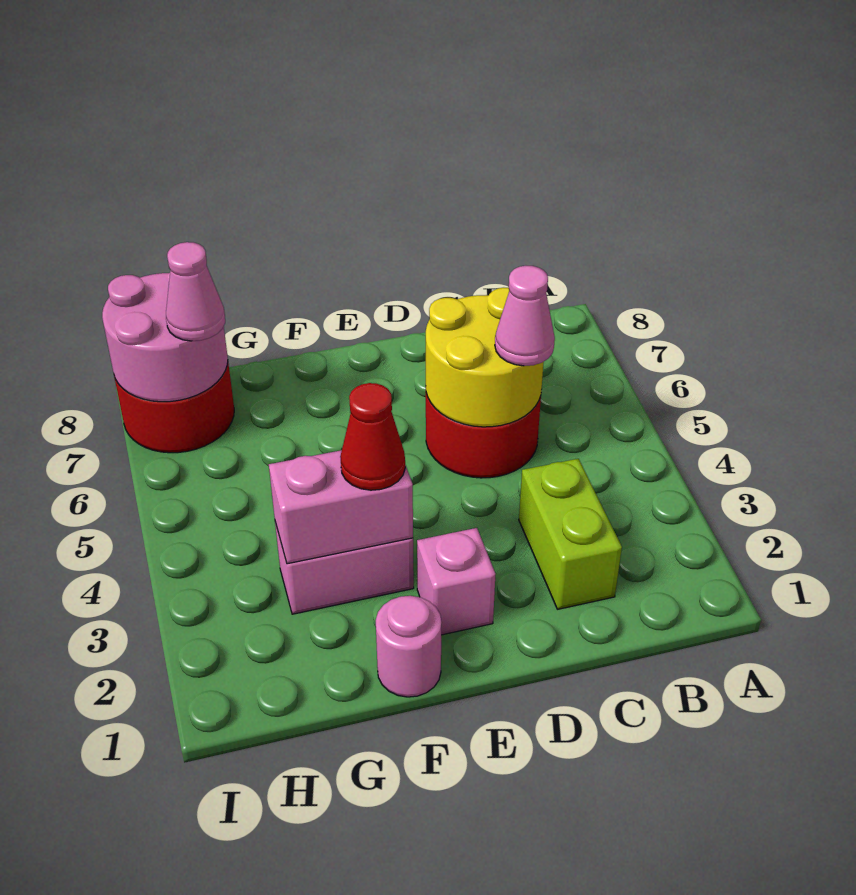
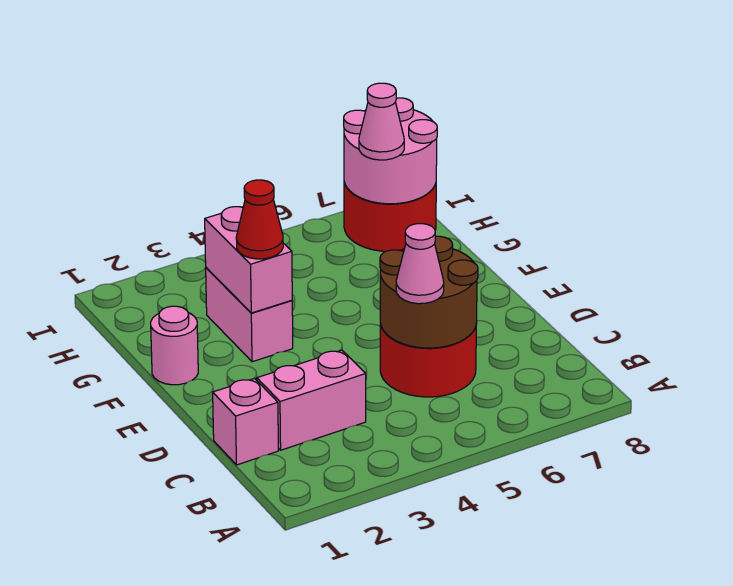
lime 1x2 brick [519,459,622,609] -> pink 1x2 brick [257,350,366,450]
yellow 2x2 round brick [426,288,544,427] -> brown 2x2 round brick [380,236,478,348]
pink 1x1 brick [417,528,496,635] -> pink 1x1 brick moved to [213,379,278,465]

